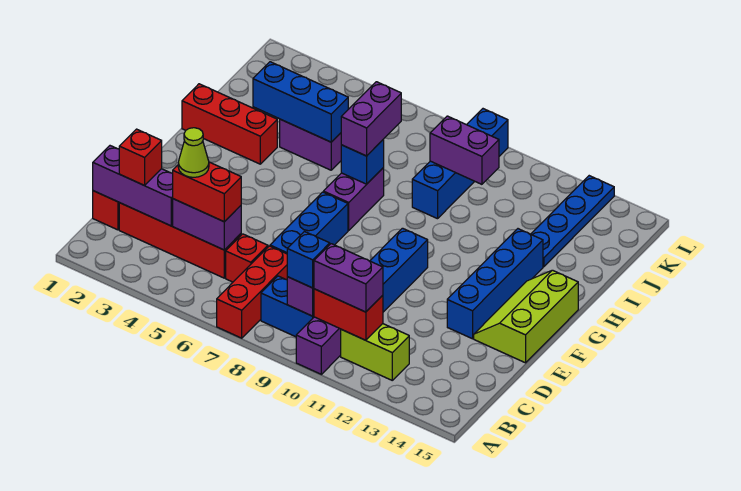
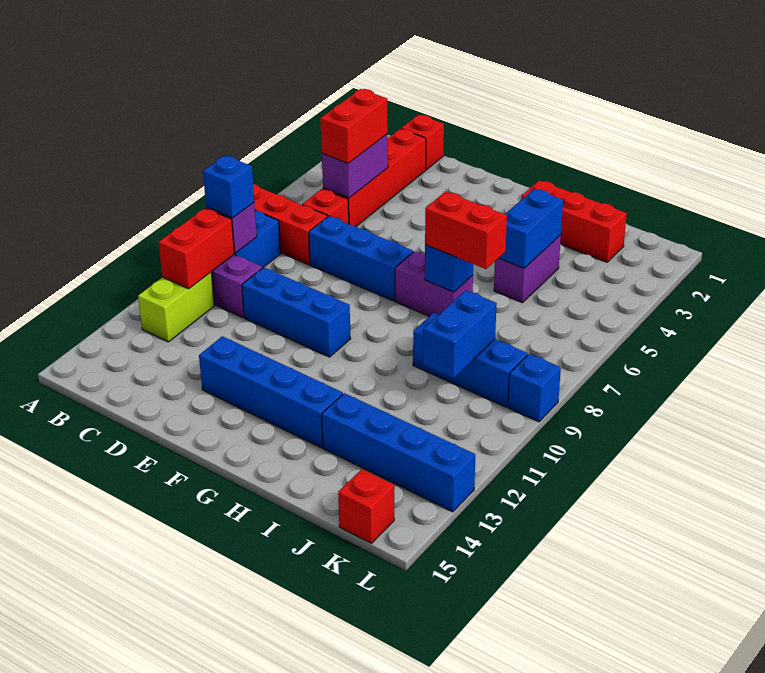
purple 1x2 brick [314,244,383,312] -> none
purple 1x3 brick [93,146,173,226] -> none
red 1x1 brick [119,129,162,186] -> red 1x1 brick moved to [338,469,394,543]
lime 1x1 cone [178,128,209,177] -> none
lime 2x3 slope [474,270,578,363] -> none
red 1x3 brick [182,84,277,164] -> red 1x3 brick turned to [522,180,627,262]
purple 1x2 brick [341,82,401,156] -> red 1x2 brick [425,192,507,269]
blue 1x3 brick [253,62,348,142] -> blue 1x2 brick [499,189,563,268]
blue 1x4 plate [531,176,614,267] -> blue 1x4 brick [322,393,475,512]
purple 1x2 brick [430,116,499,184] -> blue 1x2 brick [423,290,497,378]

